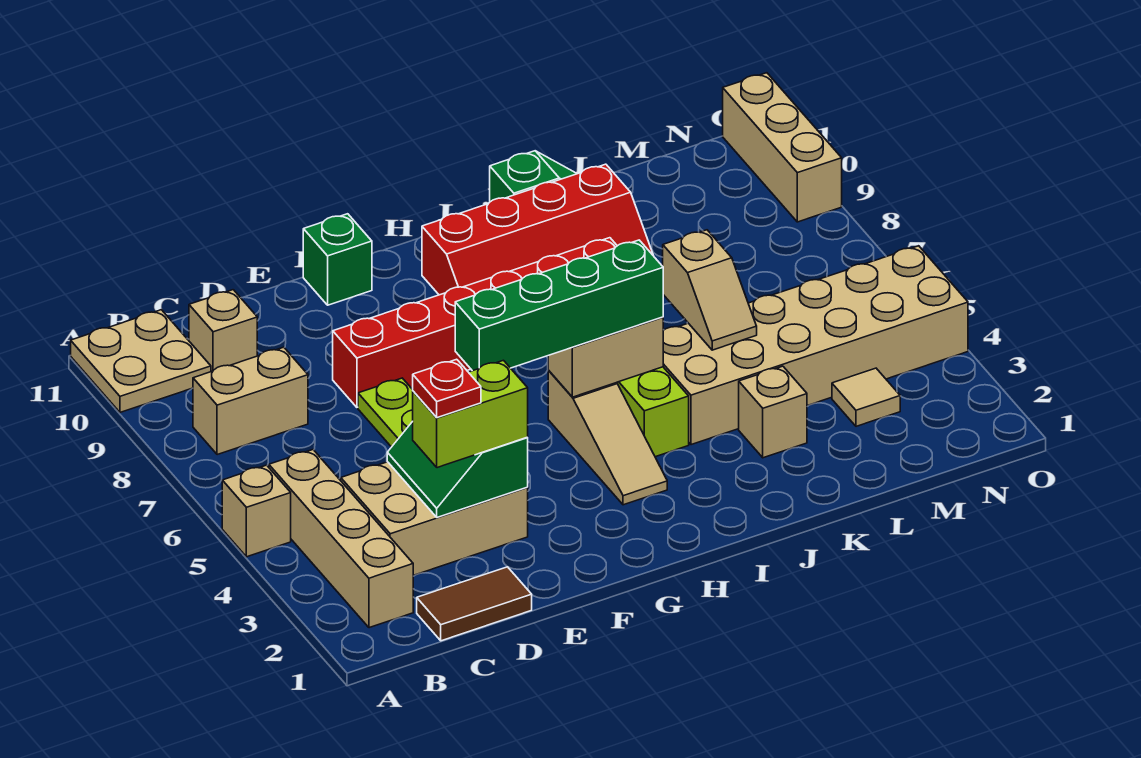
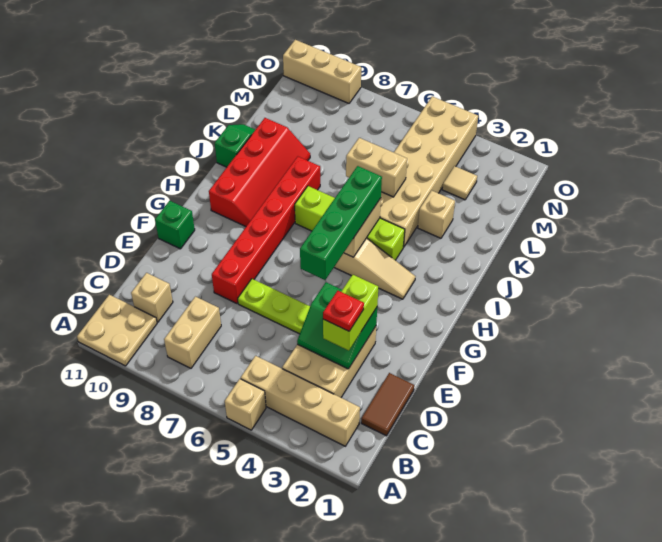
tan 1x2 slope [663,230,757,350] -> tan 1x2 brick [346,138,407,197]

